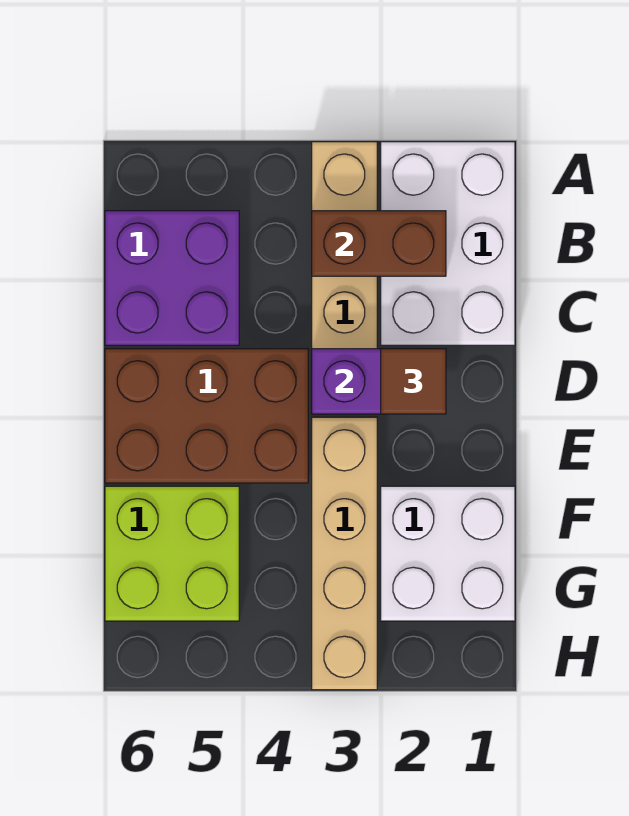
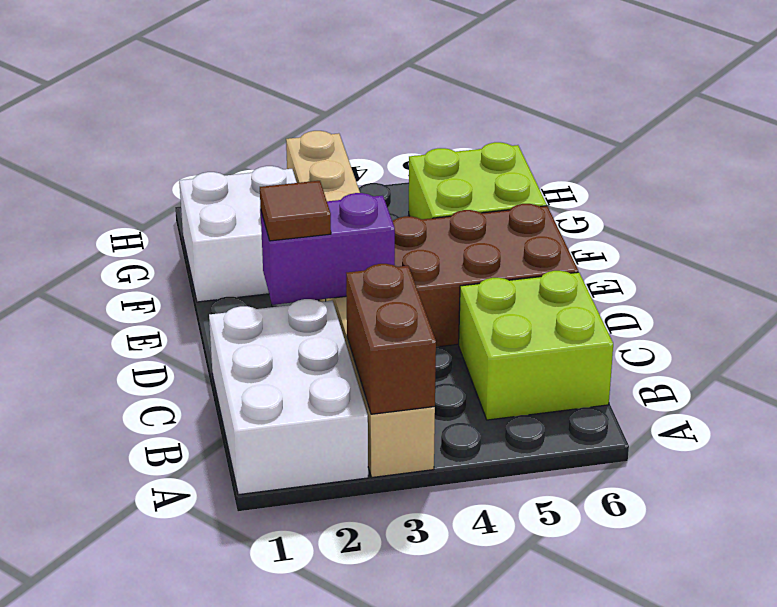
brown 1x2 brick [312,211,446,276] -> brown 1x2 brick turned to [346,264,436,414]
purple 2x2 brick [105,211,239,345] -> lime 2x2 brick [459,271,613,420]

